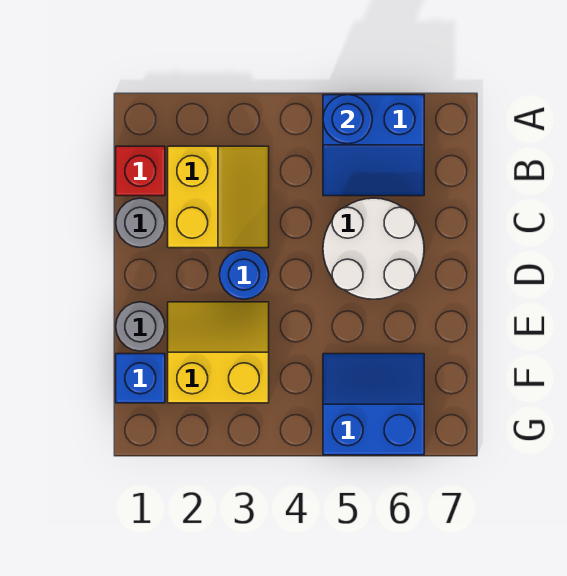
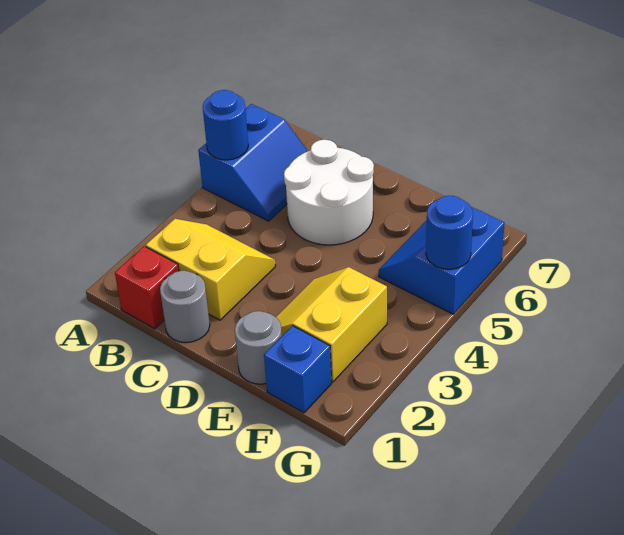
blue 1x1 round brick [219,250,269,299] -> blue 1x1 round brick moved to [426,196,473,269]

